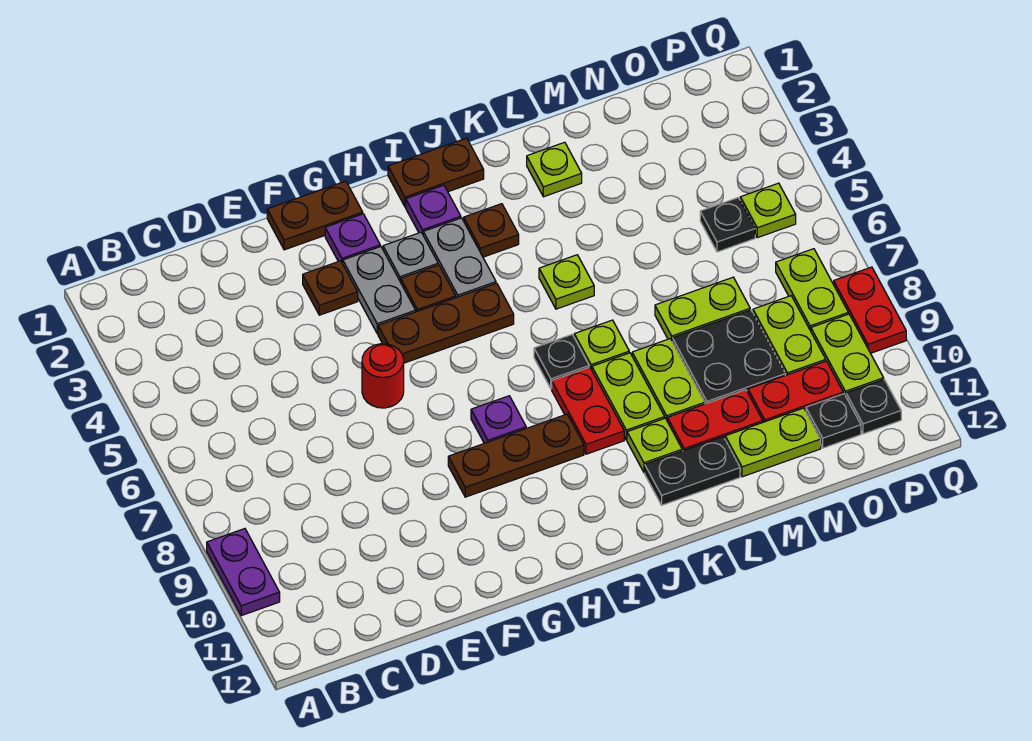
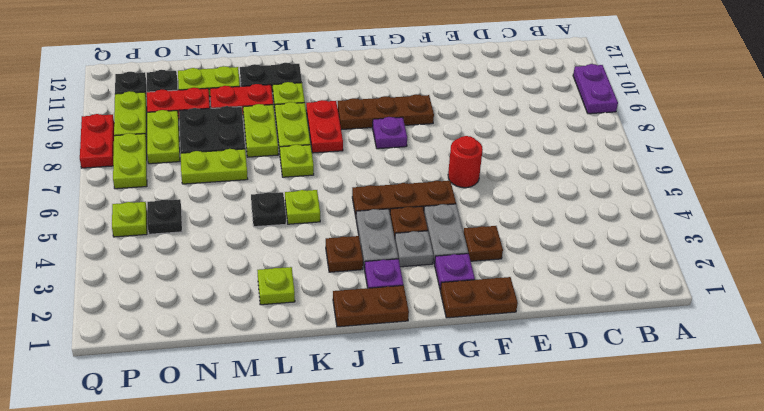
black 1x1 plate [534,335,589,389] -> black 1x1 plate moved to [251,192,286,227]

